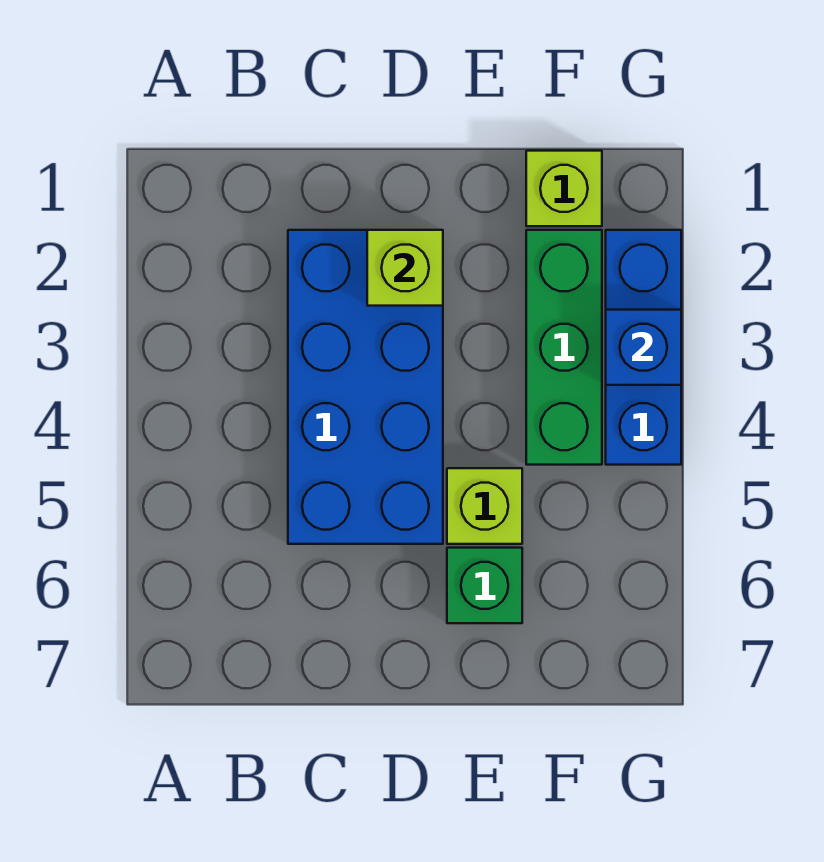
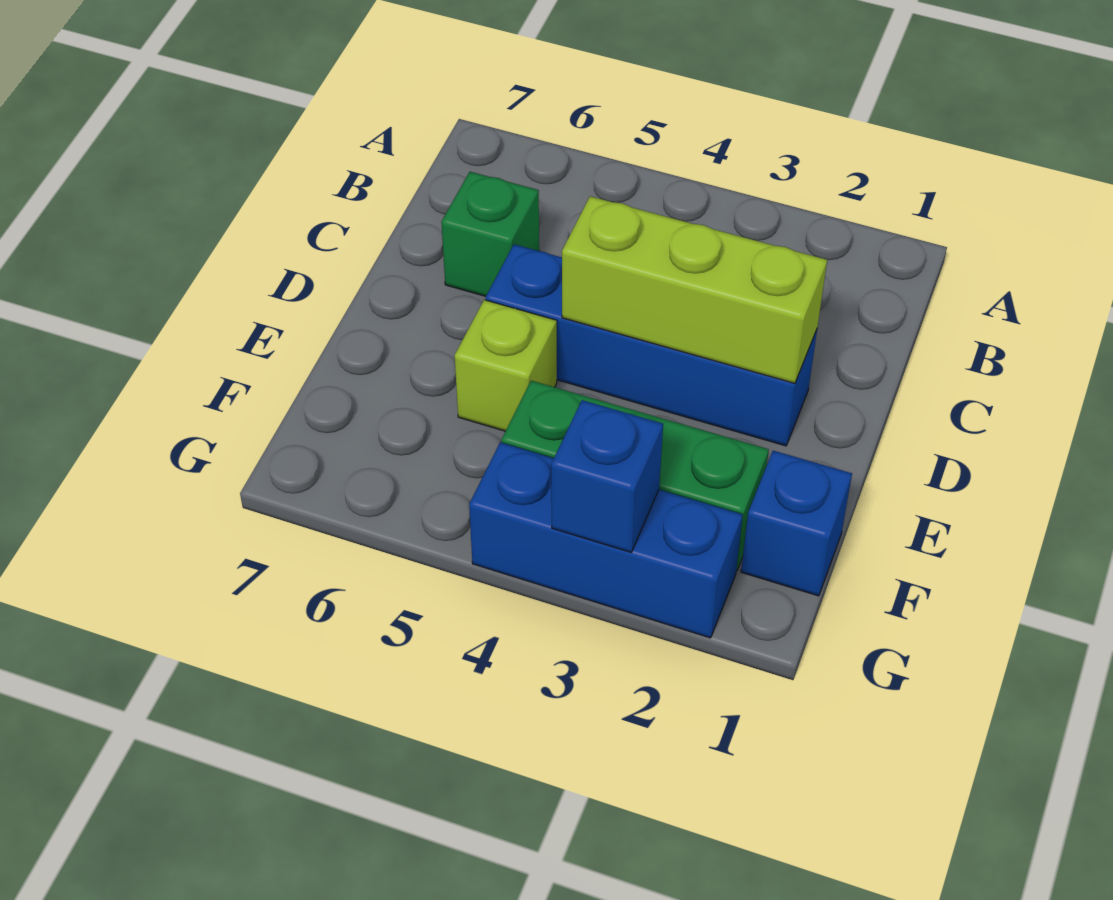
blue 2x4 brick [288,230,443,544] -> blue 1x4 brick [486,244,817,446]
lime 1x1 brick [367,230,443,306] -> lime 1x3 brick [562,196,827,383]
green 1x1 brick [447,548,522,623] -> green 1x1 brick moved to [441,172,539,296]
lime 1x1 brick [526,151,602,226] -> blue 1x1 brick [741,451,852,596]

